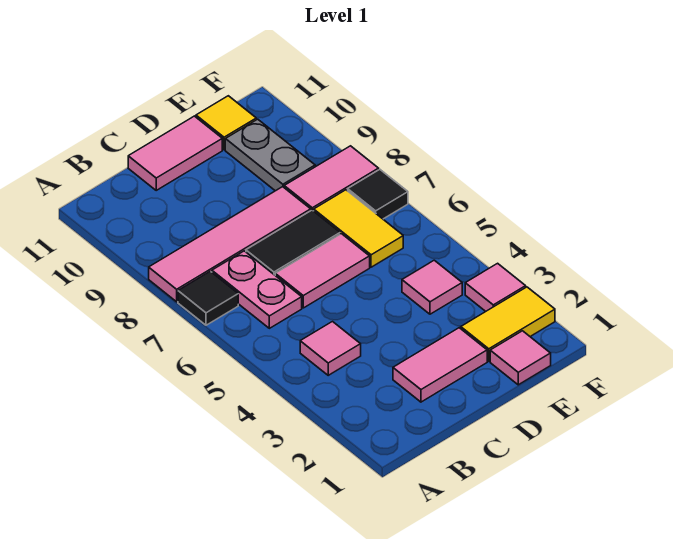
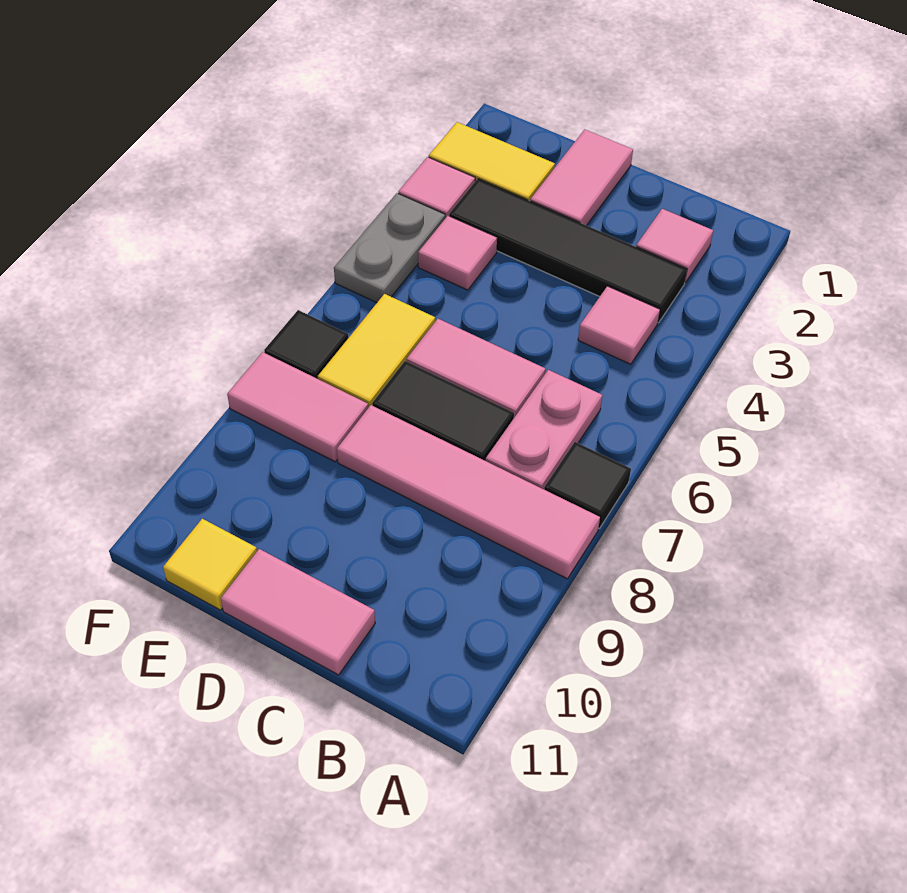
none -> black 1x4 tile [449,179,687,323]
pink 1x2 tile [393,328,487,402] -> pink 1x2 tile turned to [530,129,633,226]
pink 1x1 tile [490,331,551,385] -> pink 1x1 tile moved to [636,209,713,283]
grey 1x2 plate [225,119,315,191] -> grey 1x2 plate moved to [334,193,445,303]

